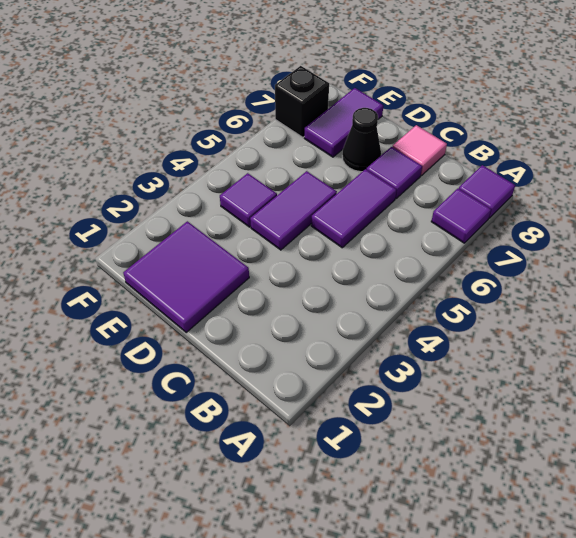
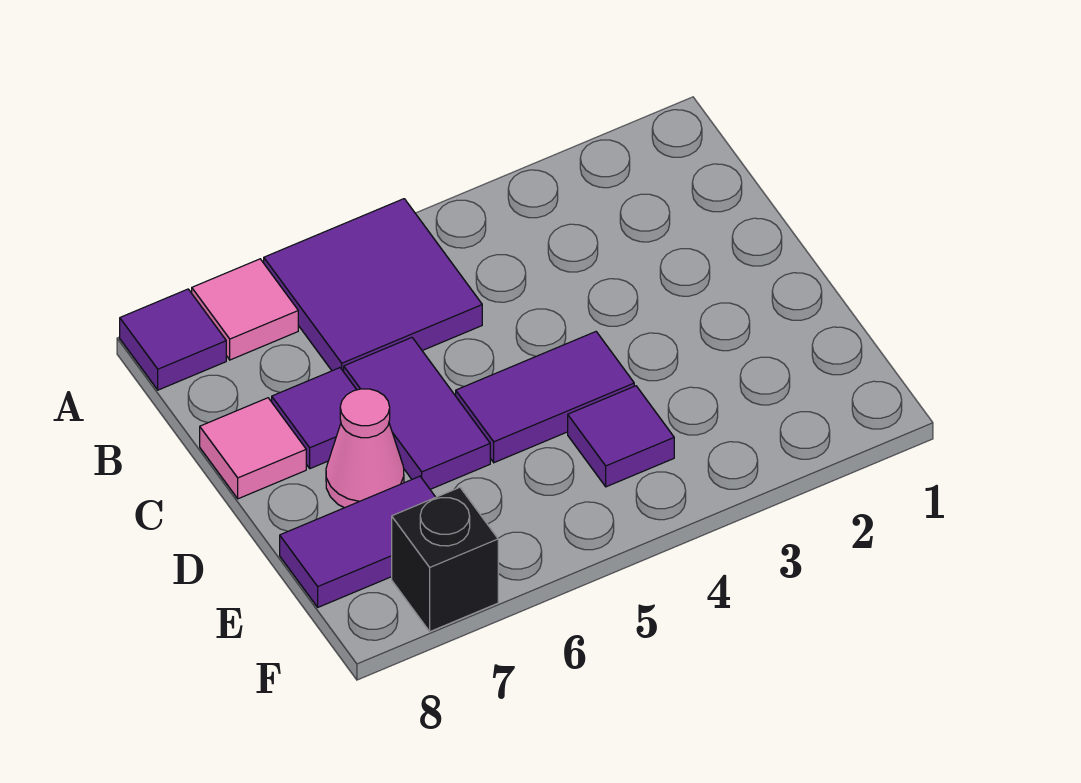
purple 1x1 tile [431,189,491,243] -> pink 1x1 tile [192,259,298,360]
purple 1x2 tile [311,169,396,248] -> purple 1x2 tile turned to [344,338,490,489]
purple 2x2 tile [123,221,249,332] -> purple 2x2 tile moved to [264,199,482,372]
black 1x1 cone [342,108,381,172] -> pink 1x1 cone [326,389,404,508]

